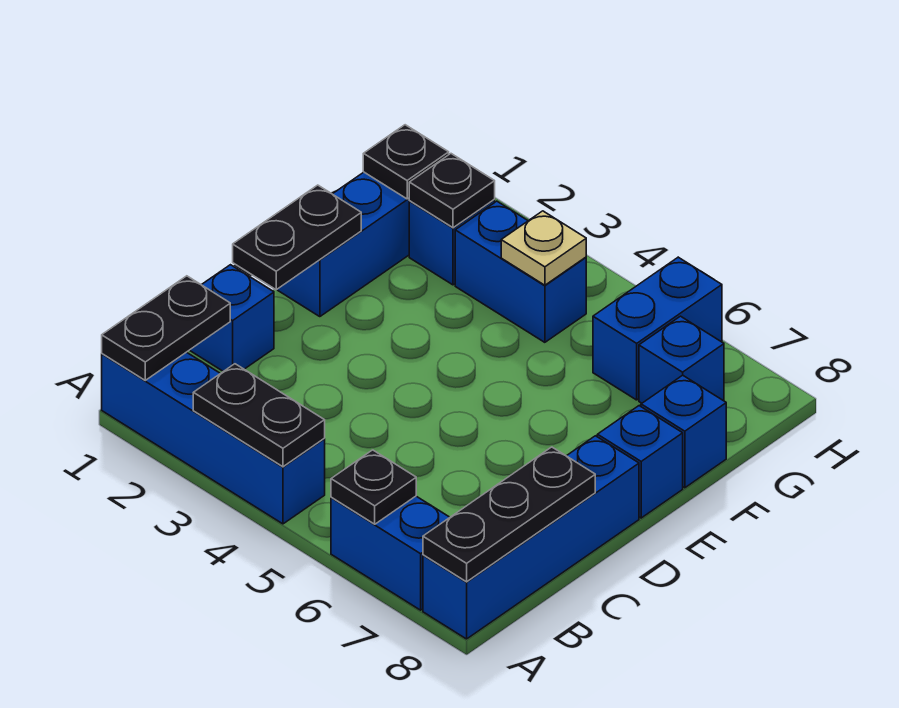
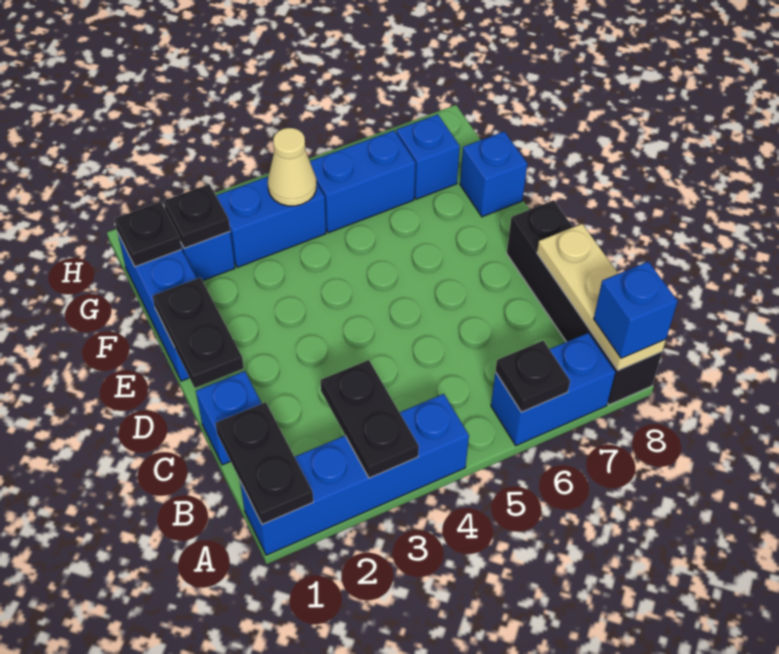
black 1x2 plate [193,364,325,467] -> black 1x2 plate turned to [320,360,419,478]
blue 1x4 brick [423,436,639,639] -> black 1x4 brick [507,200,662,405]
black 1x3 plate [423,447,595,582] -> tan 1x3 plate [537,224,666,370]
blue 1x1 brick [597,406,683,518] -> blue 1x1 brick moved to [594,262,678,358]
tan 1x1 plate [501,211,586,285] -> tan 1x1 cone [268,128,316,206]
blue 1x2 brick [593,257,722,400] -> blue 1x2 brick turned to [310,130,415,233]

